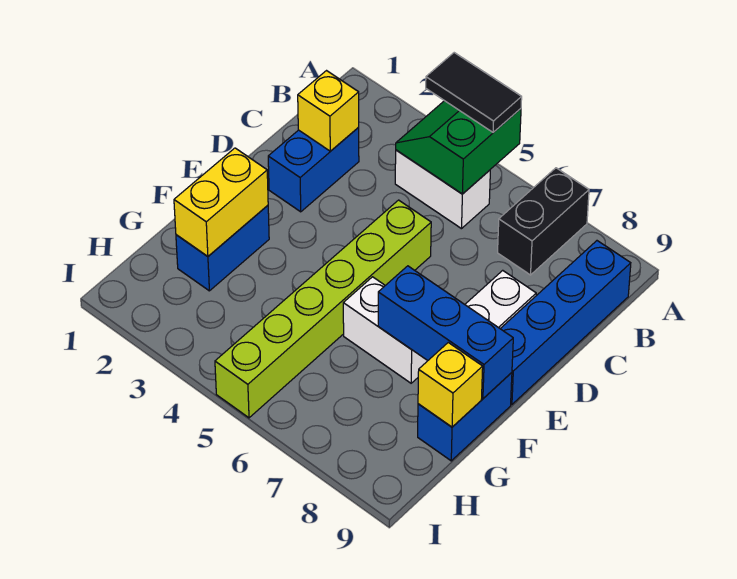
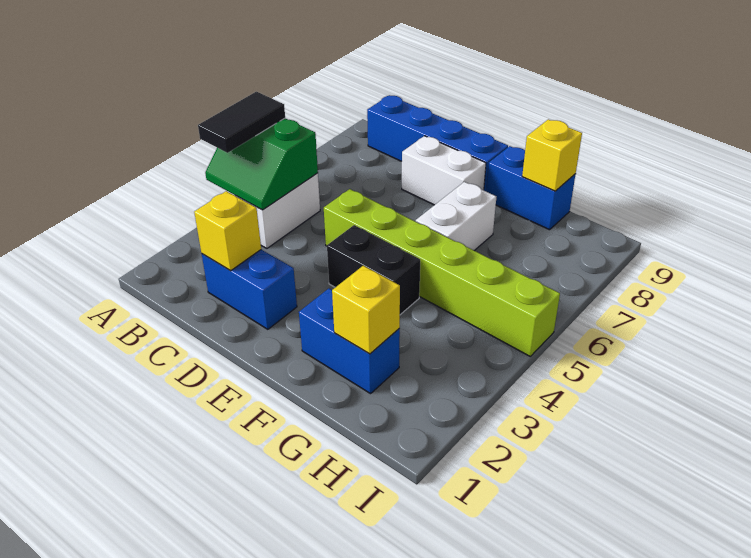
black 1x2 brick [498,168,589,275] -> black 1x2 brick moved to [327,225,420,315]
yellow 1x2 brick [174,148,268,256] -> yellow 1x1 brick [332,266,400,354]
blue 1x3 brick [378,266,513,399] -> none

